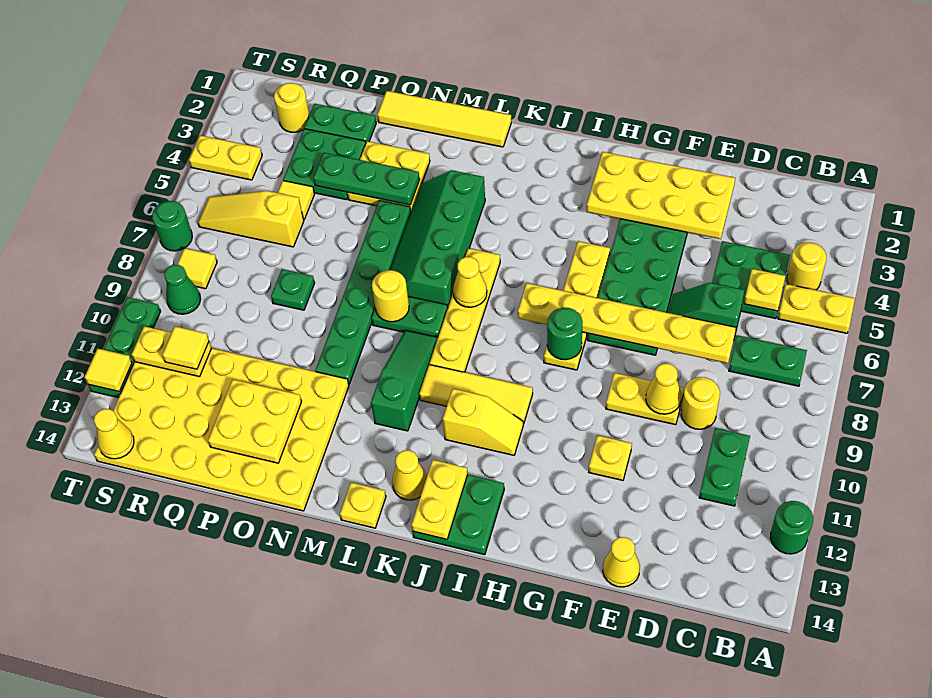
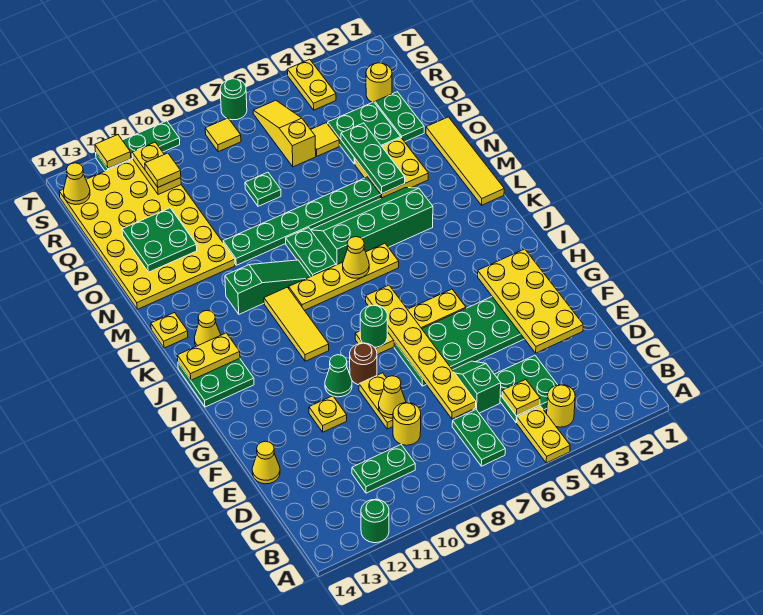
none -> brown 1x1 round brick [350,343,377,385]
yellow 1x2 slope [443,389,523,455] -> none
yellow 1x1 round brick [372,270,409,322] -> none
yellow 2x2 plate [208,380,302,463] -> green 2x2 plate [122,208,197,272]
green 1x1 cone [164,265,201,314] -> green 1x1 cone moved to [325,355,352,397]

